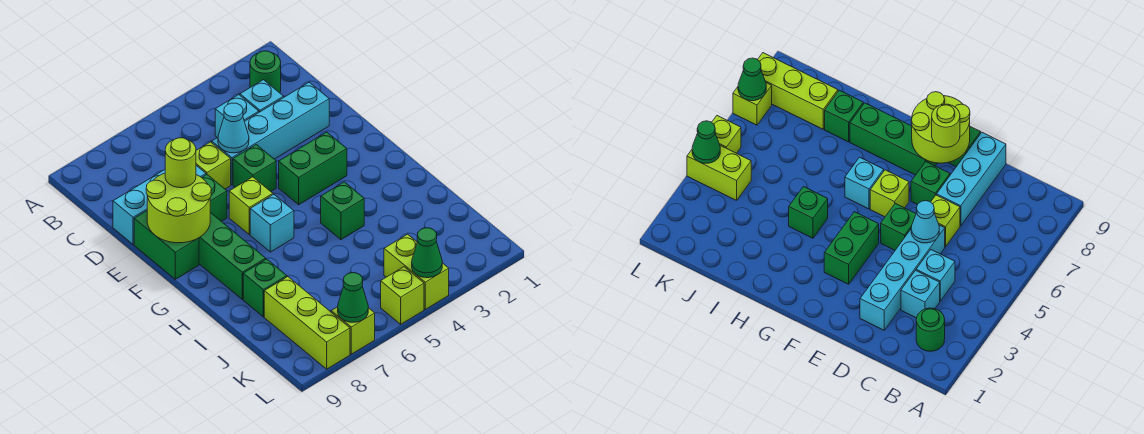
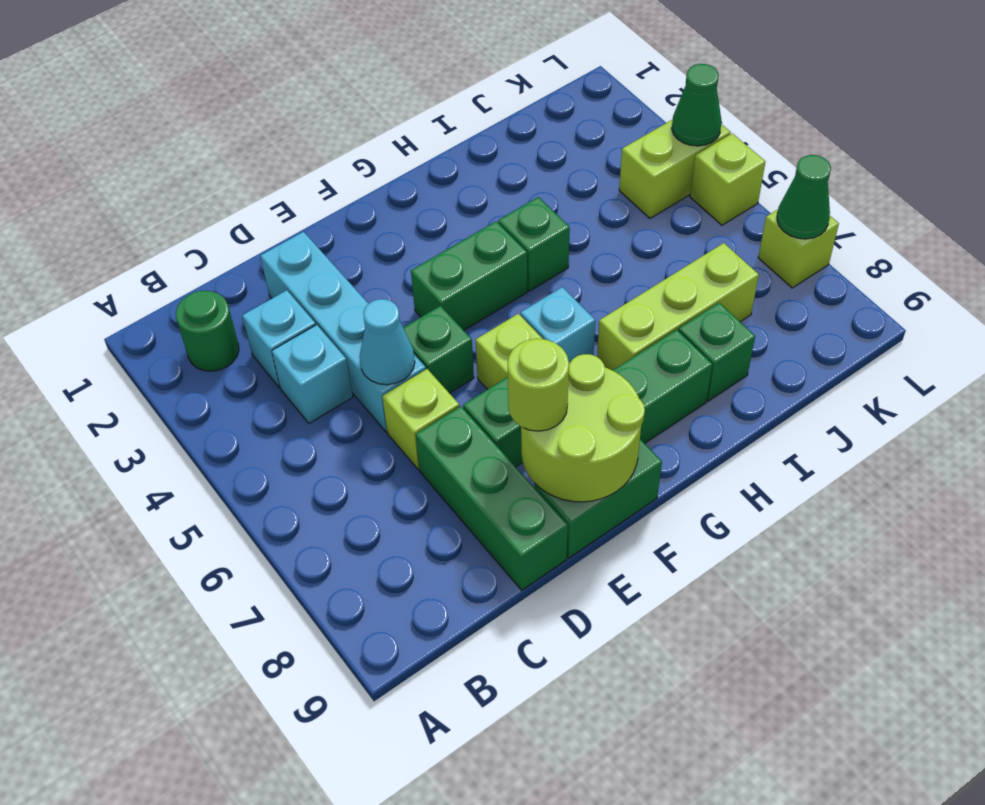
cyan 1x3 brick [113,166,206,244] -> green 1x3 brick [416,406,568,590]
green 1x2 brick [279,132,347,205] -> green 1x2 brick turned to [411,221,527,330]
lime 1x3 brick [264,277,350,369] -> lime 1x3 brick moved to [597,243,759,370]

